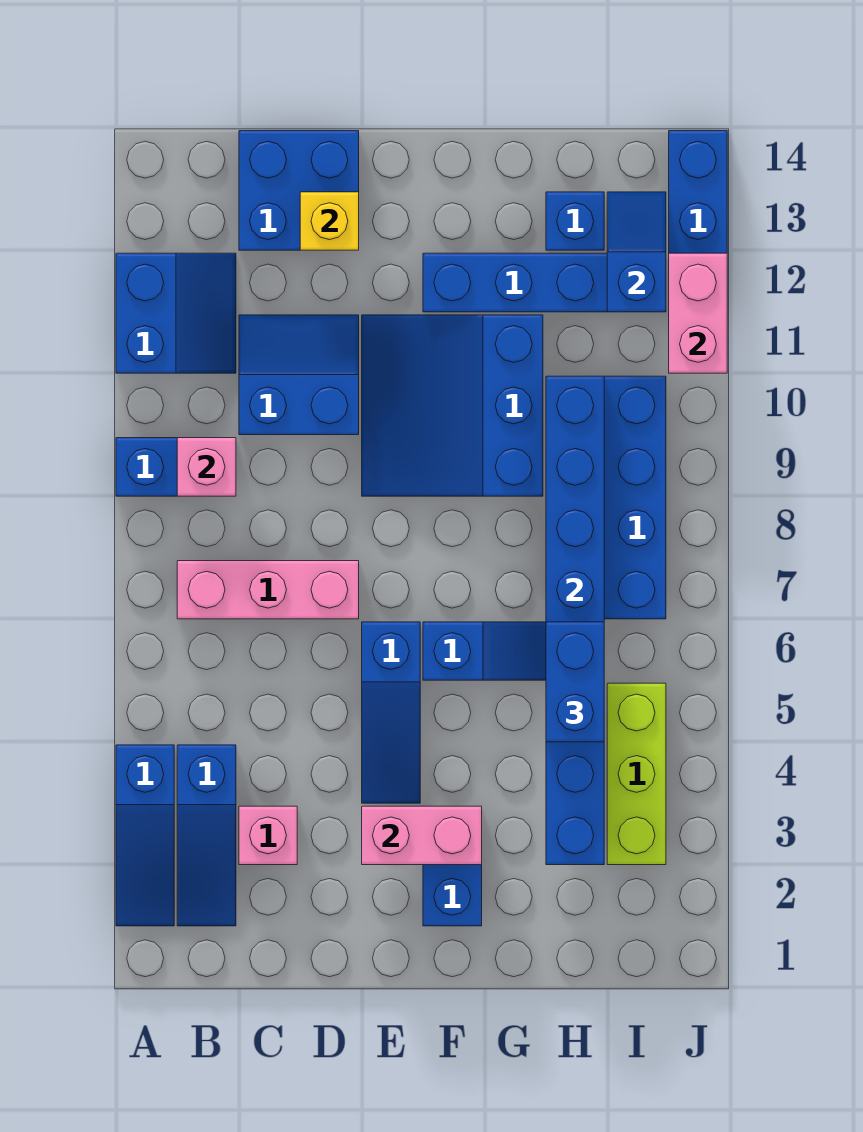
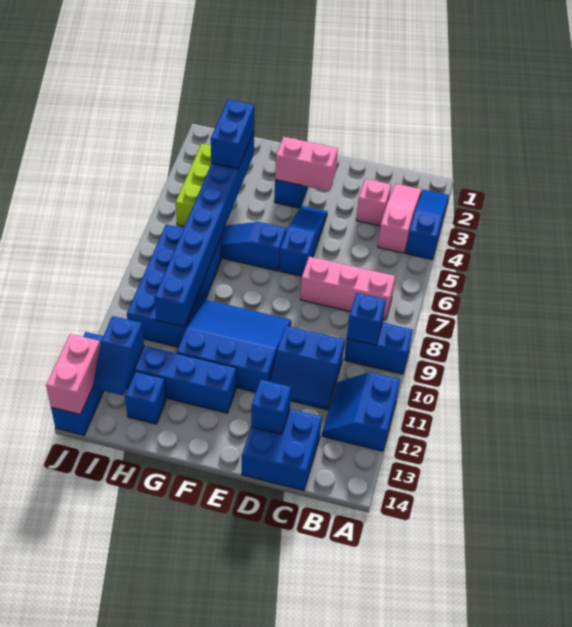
blue 1x3 slope [177,745,236,926] -> pink 1x3 slope [378,184,422,253]
pink 1x1 brick [177,438,236,496] -> blue 1x1 brick [347,293,386,345]
yellow 1x1 brick [300,192,359,250] -> blue 1x1 brick [251,380,291,434]
blue 3x3 slope [362,315,543,496] -> blue 3x3 slope turned to [177,300,291,392]
blue 1x2 brick [546,622,604,742] -> blue 1x2 brick moved to [211,99,254,169]
pink 1x2 brick [669,253,727,373] -> pink 1x2 brick moved to [46,334,100,415]

